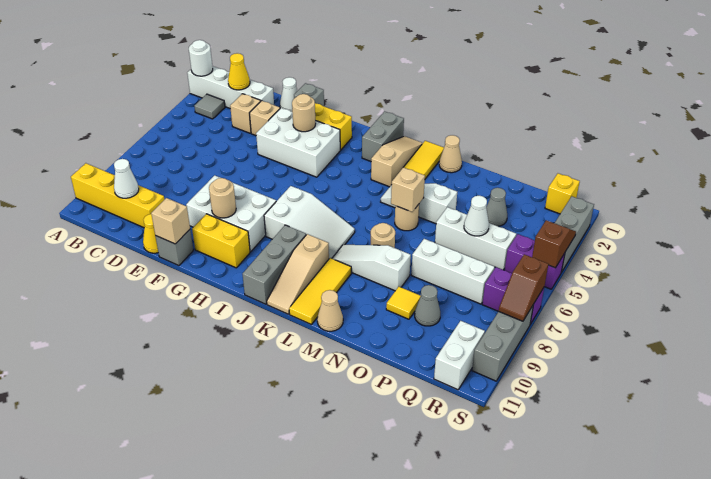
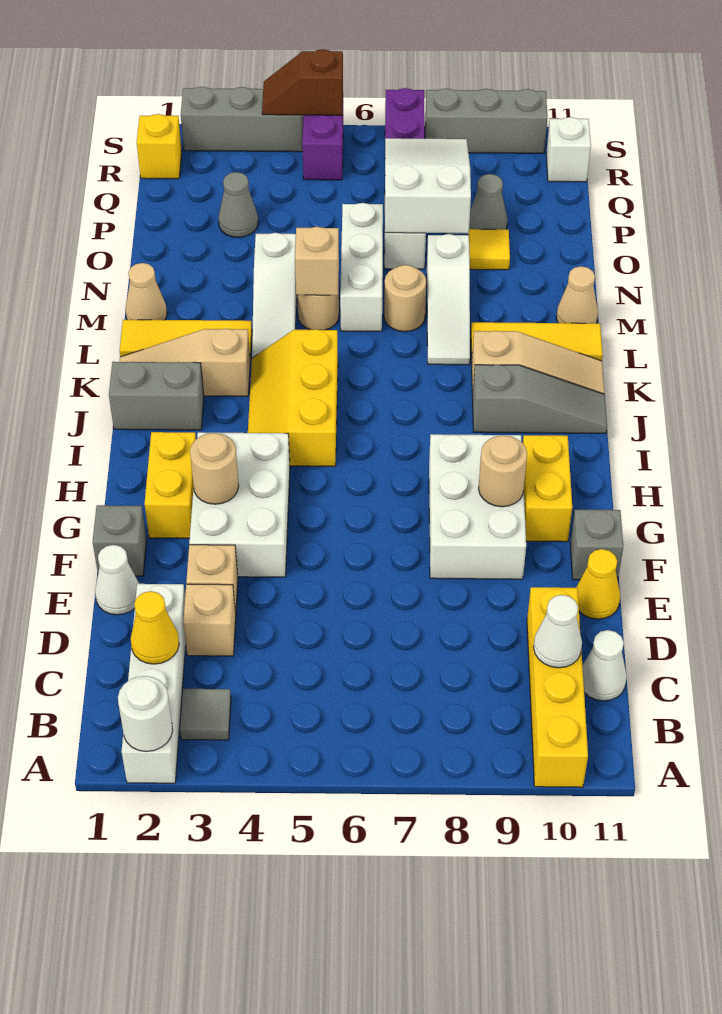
tan 1x1 brick [151,198,190,244] -> none
none -> yellow 2x3 slope [248,329,338,466]
white 2x3 slope [264,186,355,258] -> white 2x3 slope moved to [385,138,471,233]
grey 1x3 brick [243,225,306,304] -> grey 1x3 slope [473,365,607,433]
white 1x3 brick [435,207,516,270] -> white 1x3 brick moved to [340,203,383,331]
white 1x1 cone [464,196,489,236] -> white 1x1 cone moved to [582,630,627,701]
white 1x2 brick [434,321,485,390] -> white 1x1 brick [546,117,591,182]
brown 1x2 slope [499,254,548,321] -> none

